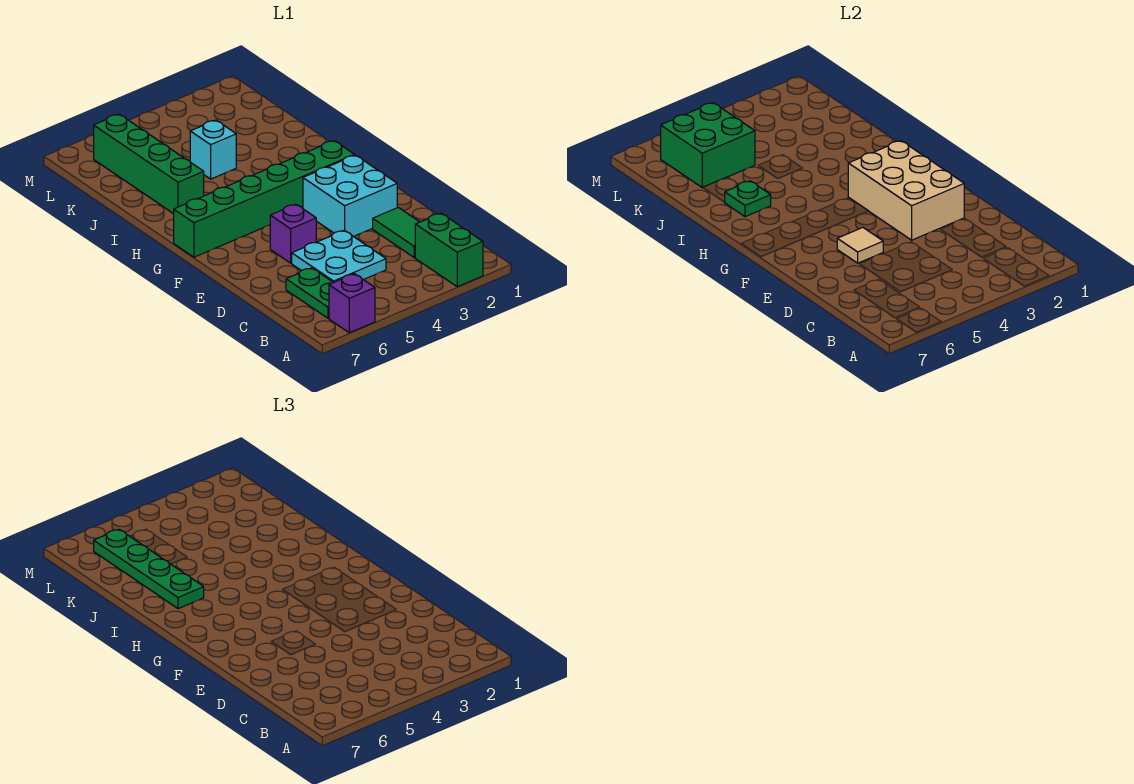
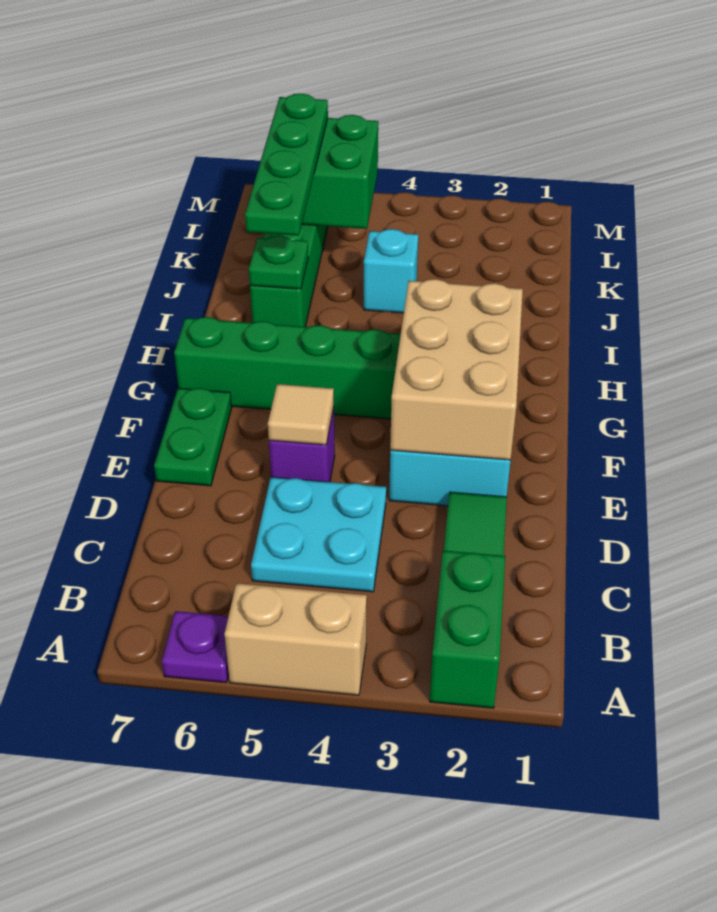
none -> tan 1x2 brick [224,583,367,695]
purple 1x1 brick [329,274,375,333] -> purple 1x1 plate [162,611,229,683]
green 1x2 plate [286,268,333,318] -> green 1x2 plate moved to [154,388,232,486]

